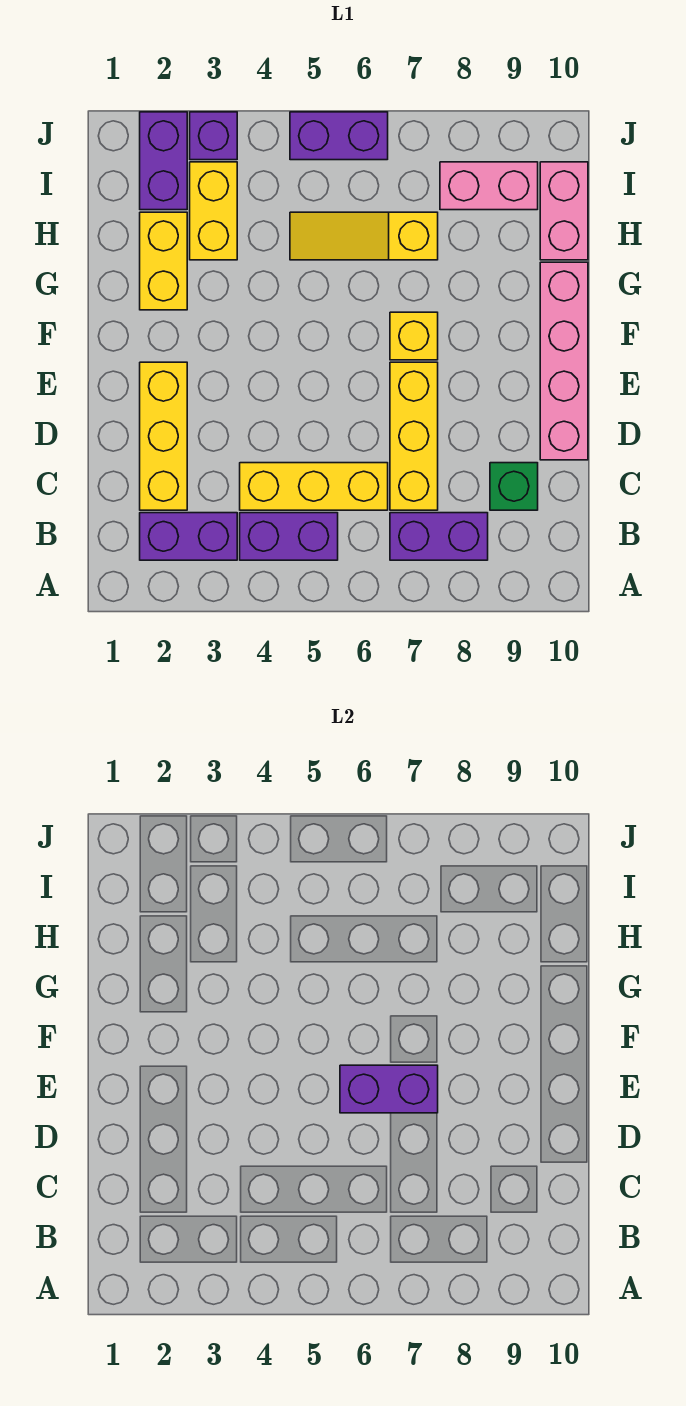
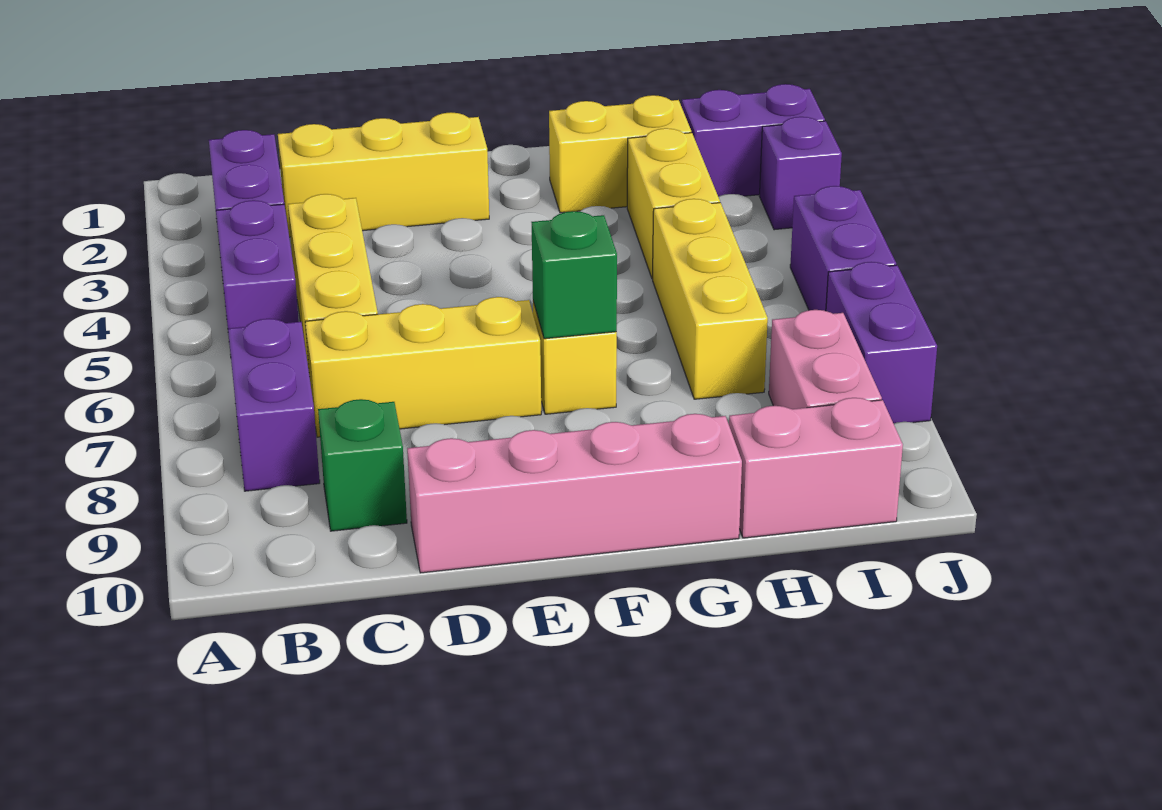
purple 1x2 brick [340,1065,438,1113] -> purple 1x2 brick moved to [826,262,937,424]
none -> green 1x1 brick [532,211,617,339]
yellow 1x2 brick [190,162,237,260] -> yellow 1x2 brick turned to [627,128,720,279]
yellow 1x3 slope [290,212,438,260] -> yellow 1x3 brick [653,199,768,399]

